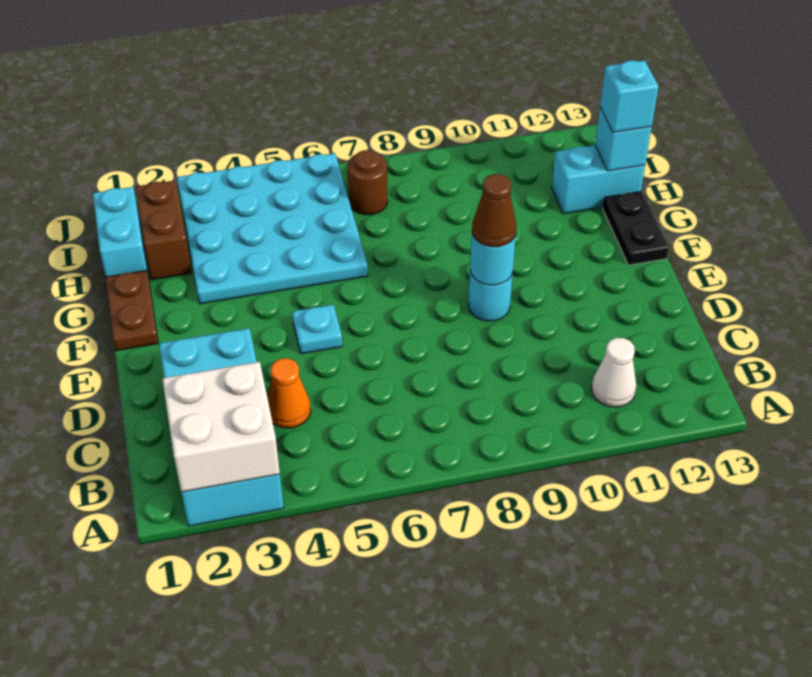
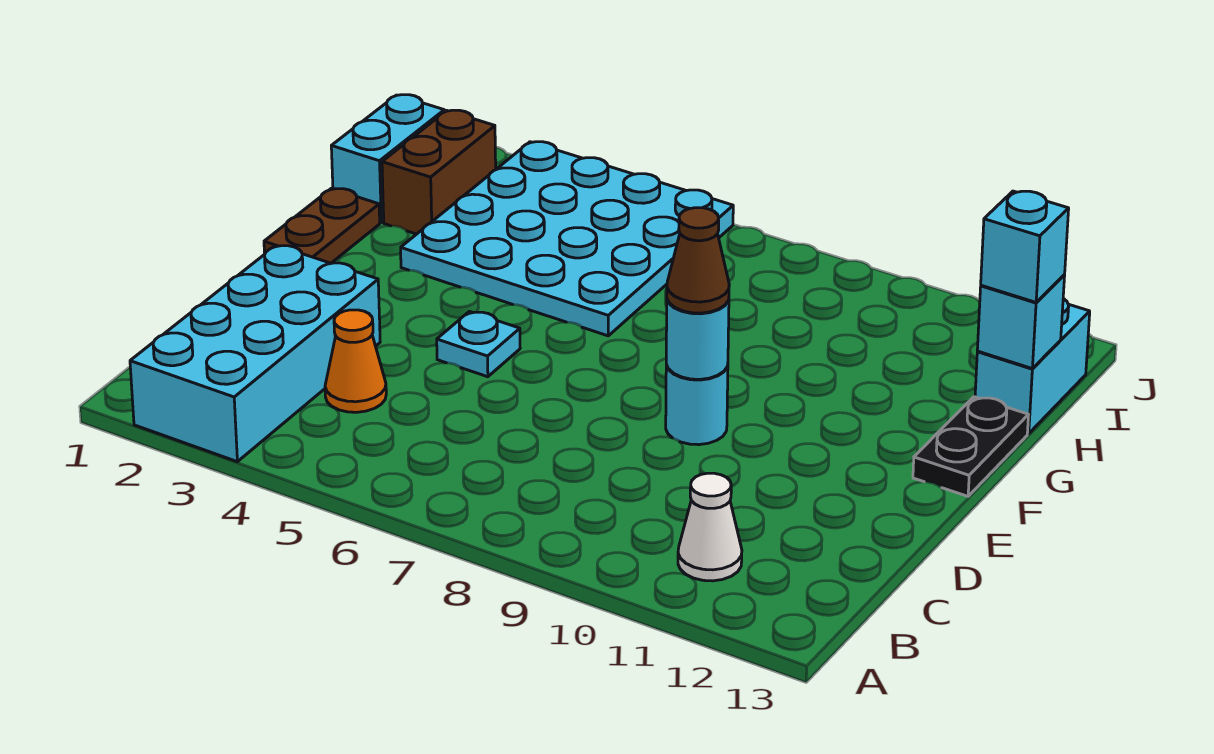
white 2x2 brick [162,362,280,492] -> none
cyan 1x2 brick [552,145,645,214] -> cyan 1x2 brick turned to [975,299,1090,434]
brown 1x1 round brick [347,150,388,215] -> none

